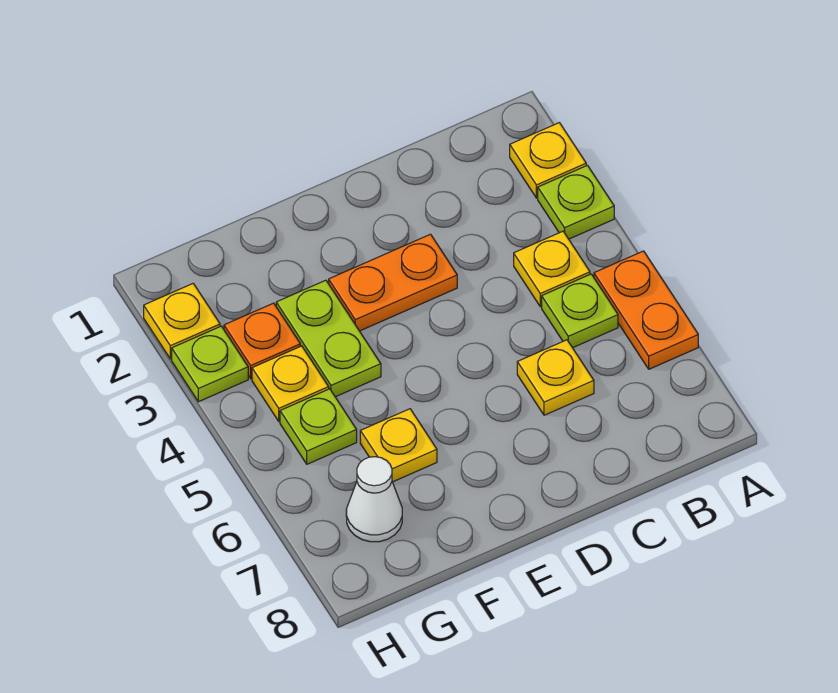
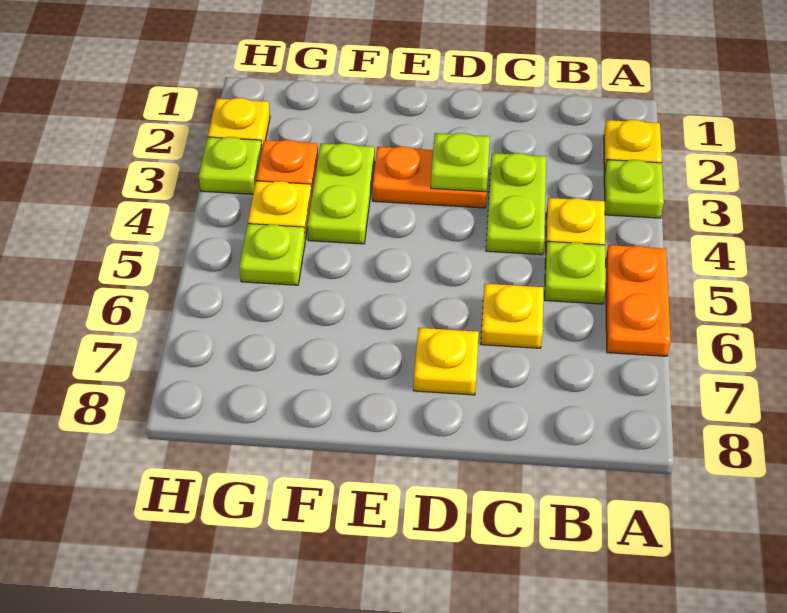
none -> lime 1x2 plate [486,153,546,255]
none -> lime 1x1 plate [431,133,490,192]
yellow 1x1 plate [360,409,437,482] -> yellow 1x1 plate moved to [414,328,479,395]
white 1x1 cone [346,457,402,542] -> none

